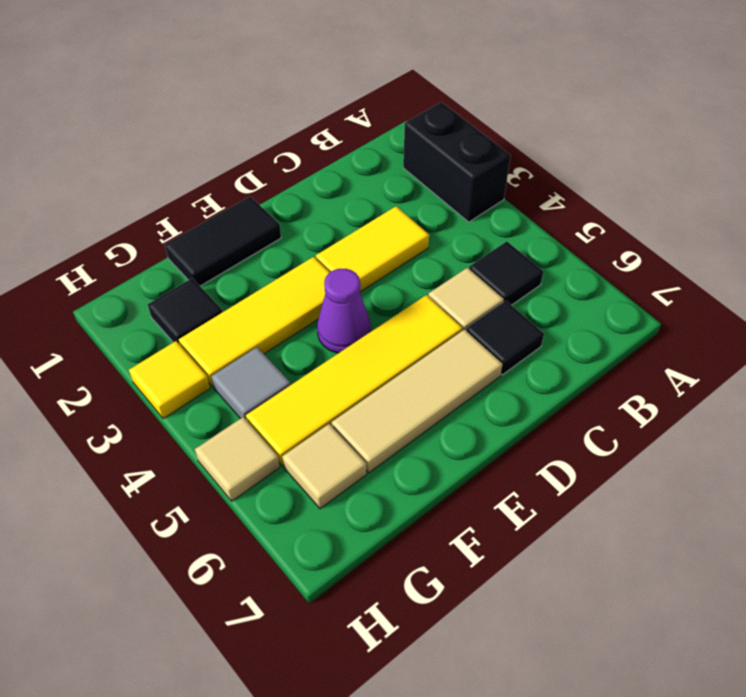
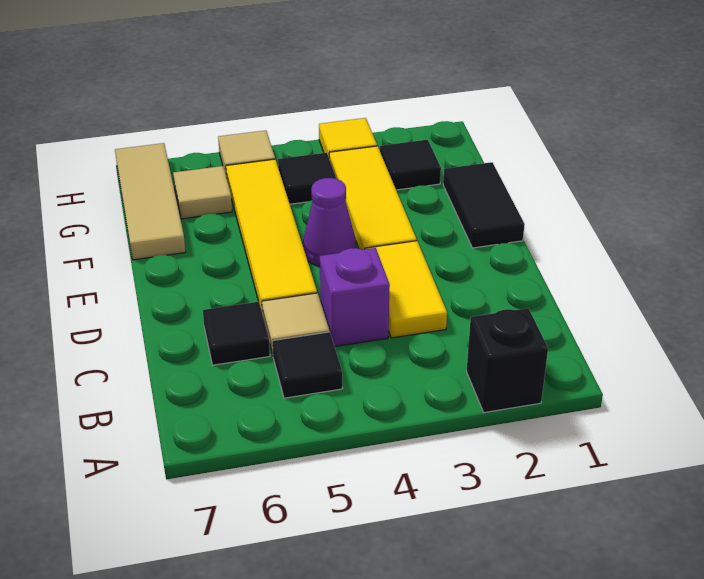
black 1x2 brick [403,102,511,222] -> black 1x1 brick [467,308,548,413]
none -> purple 1x1 brick [320,248,390,346]
tan 1x3 tile [332,329,503,473] -> tan 1x3 tile moved to [115,143,186,260]
grey 1x1 tile [211,347,291,420] -> black 1x1 tile [278,153,336,204]

